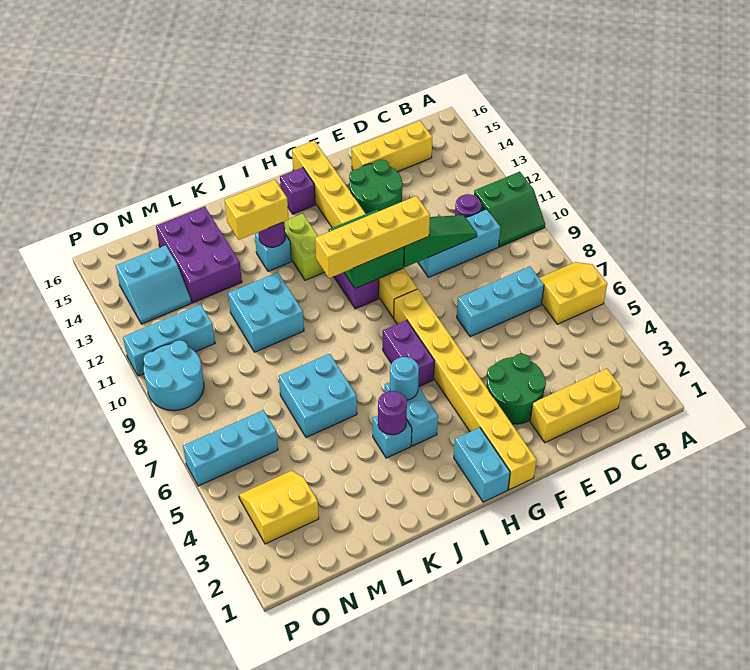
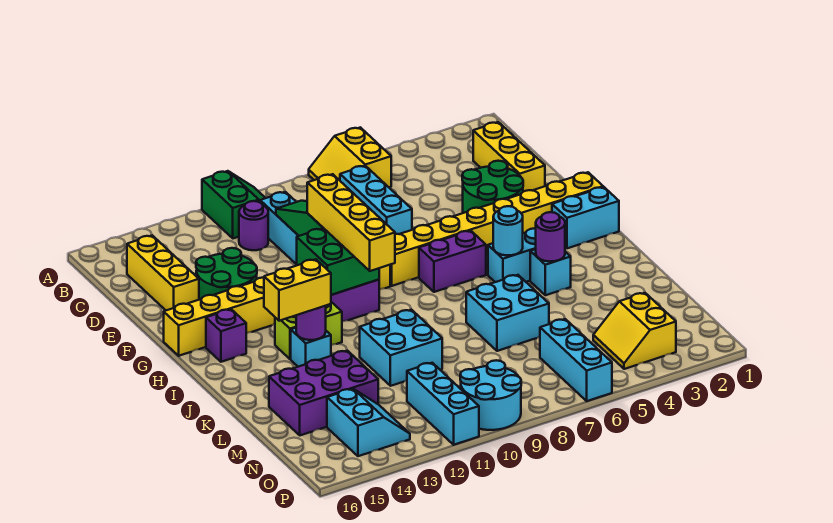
yellow 1x2 brick [225,180,289,240] -> yellow 1x2 brick turned to [264,259,331,321]

